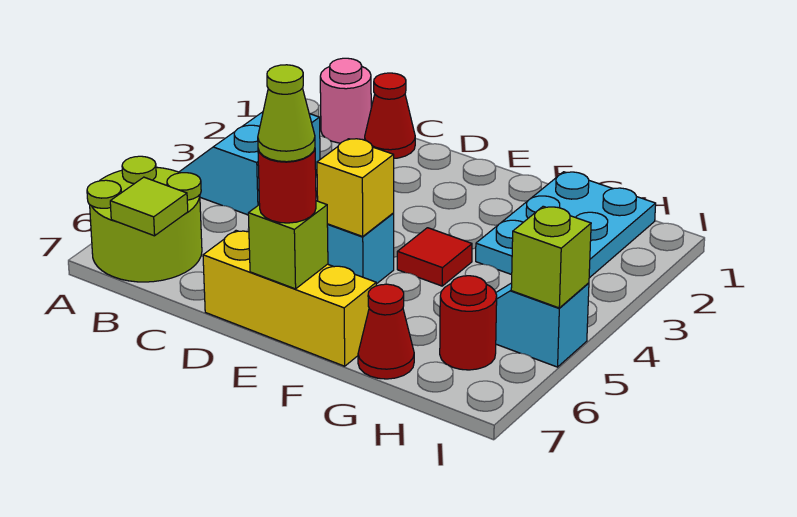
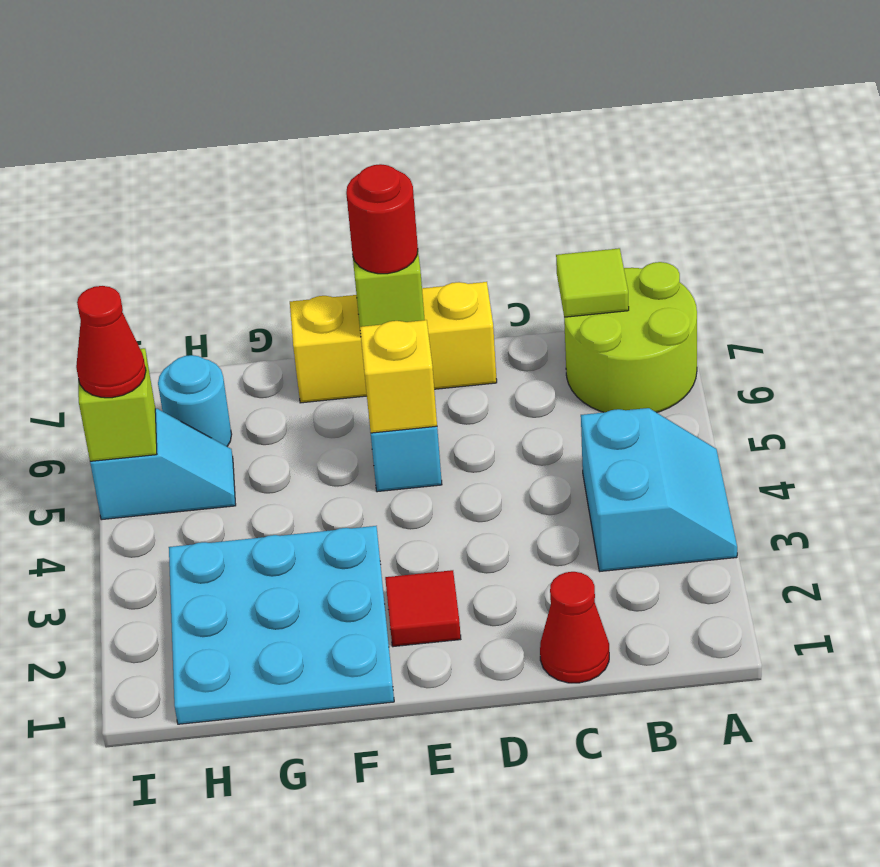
pink 1x1 round brick [320,58,371,143] -> none
lime 1x1 cone [258,65,315,162] -> none
red 1x1 tile [397,228,472,286] -> red 1x1 tile moved to [385,570,461,647]
cyan 2x3 plate [476,172,656,278] -> cyan 3x3 plate [169,526,394,724]
red 1x1 cone [358,284,414,379] -> red 1x1 cone moved to [76,286,146,398]
red 1x1 round brick [440,276,497,370] -> cyan 1x1 round brick [158,355,232,446]

